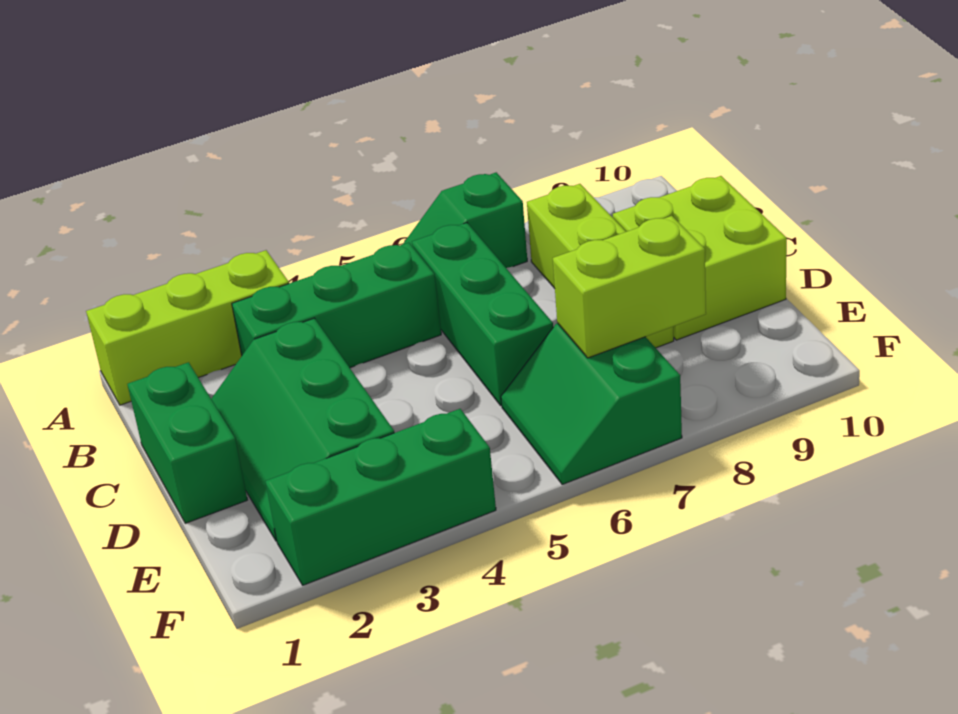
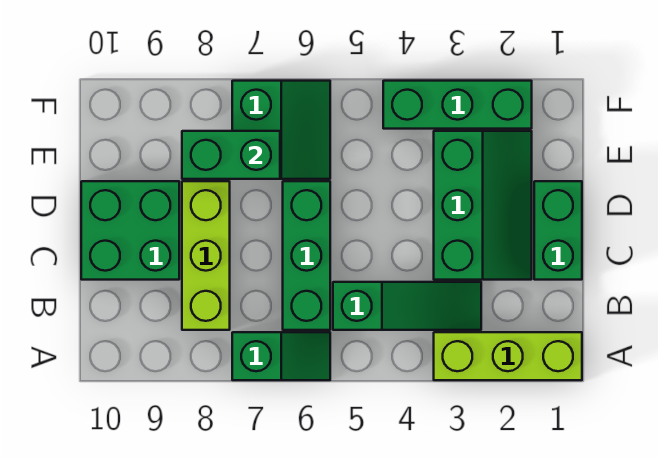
green 1x3 brick [232,243,441,368] -> green 1x3 slope [333,282,481,330]
lime 2x2 brick [613,176,787,340] -> green 2x2 brick [81,181,179,280]
lime 1x2 brick [553,216,706,358] -> green 1x2 brick [182,131,280,179]

